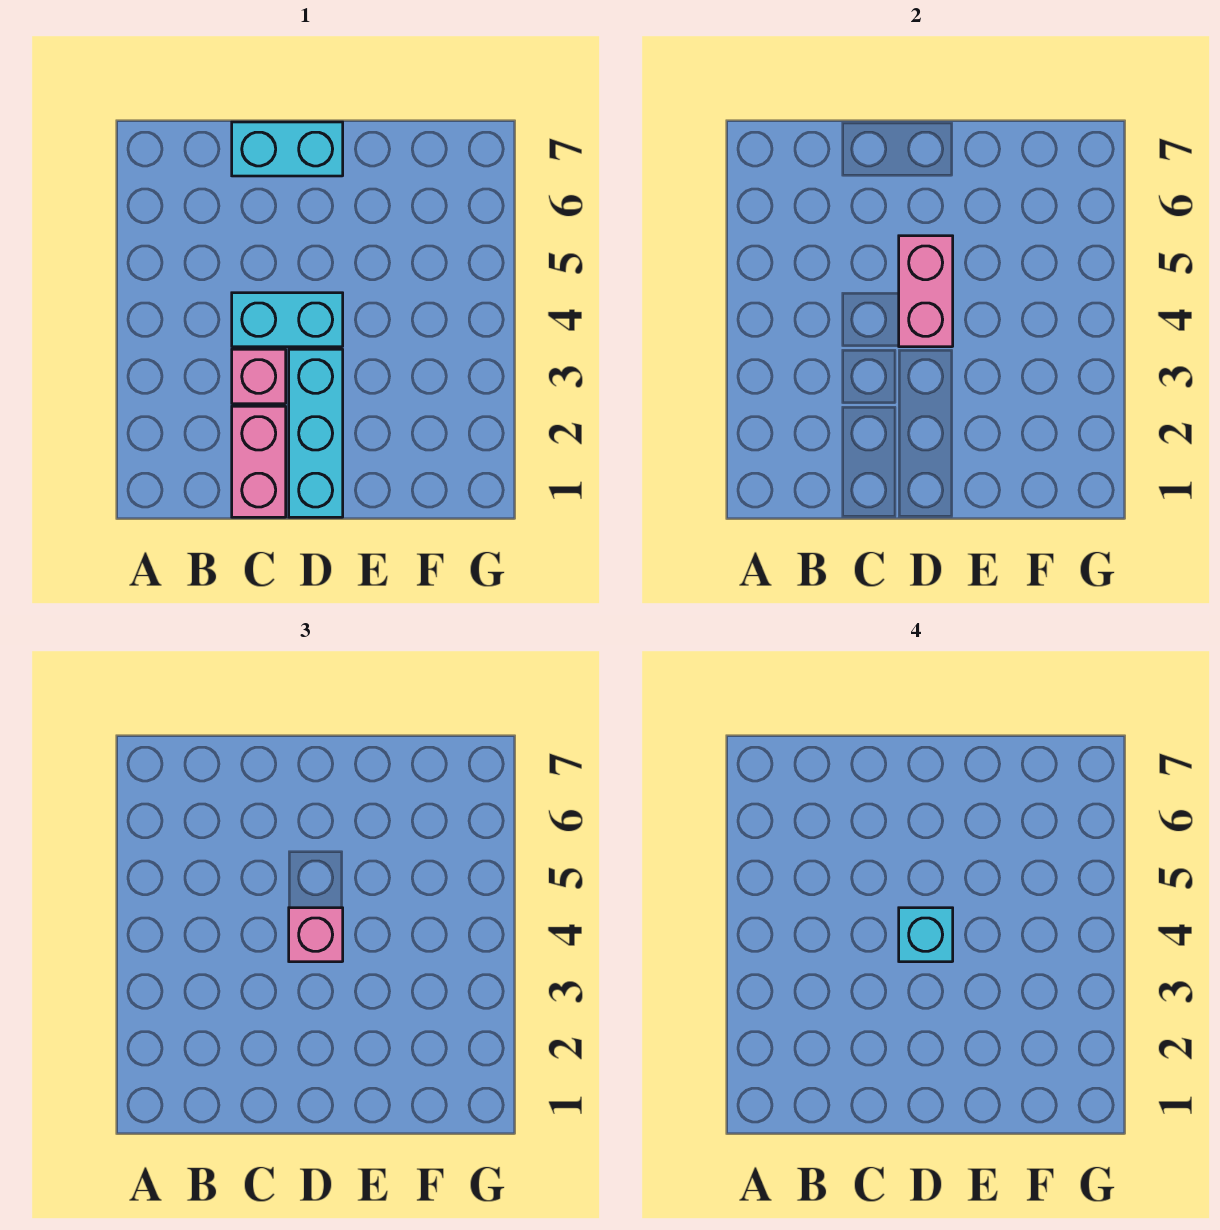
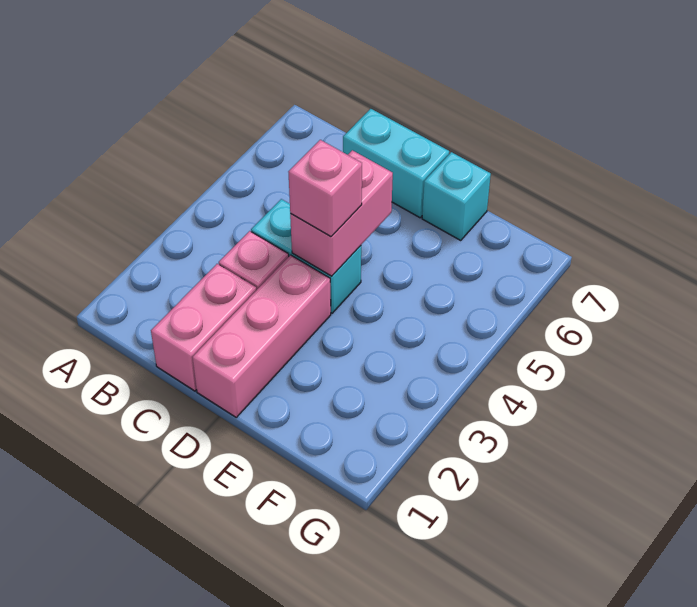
cyan 1x3 brick [289,349,343,517] -> pink 1x3 brick [193,255,331,417]
cyan 1x1 brick [899,908,953,962] -> cyan 1x1 brick moved to [422,152,491,240]

